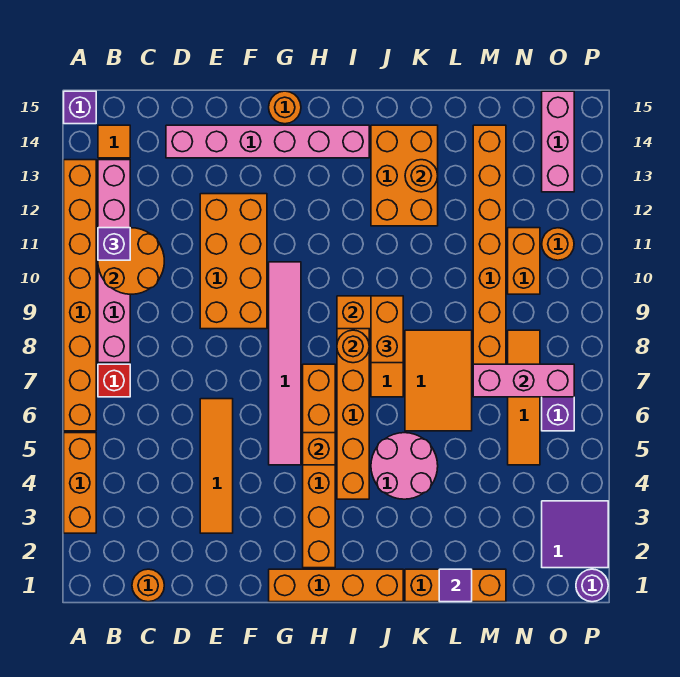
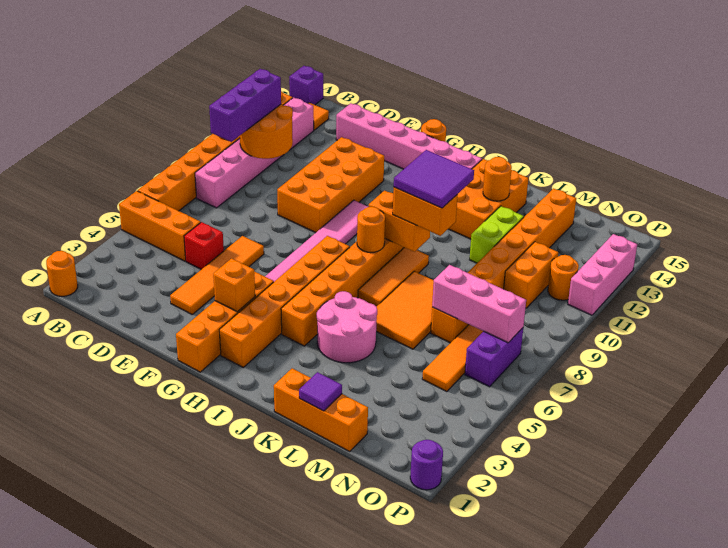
orange 1x3 brick [64,433,96,533] -> orange 1x3 brick turned to [119,191,201,261]
red 1x1 brick [98,364,130,397] -> red 1x1 brick moved to [184,222,224,269]
purple 1x1 brick [98,228,130,260] -> purple 1x3 brick [209,69,281,142]
orange 1x1 round brick [132,569,164,602] -> orange 1x1 round brick moved to [46,251,78,296]
orange 1x4 brick [269,569,403,602] -> orange 1x4 brick turned to [176,271,274,372]
orange 1x1 brick [303,433,335,465] -> orange 1x1 brick moved to [213,258,255,312]
orange 1x2 brick [371,296,403,363] -> orange 1x2 brick turned to [393,187,458,236]
none -> lime 1x2 brick [470,206,524,263]
purple 2x2 tile [542,501,608,568] -> purple 2x2 tile moved to [394,150,474,208]
pink 1x3 brick [542,91,574,192] -> pink 1x3 brick moved to [568,234,637,315]

